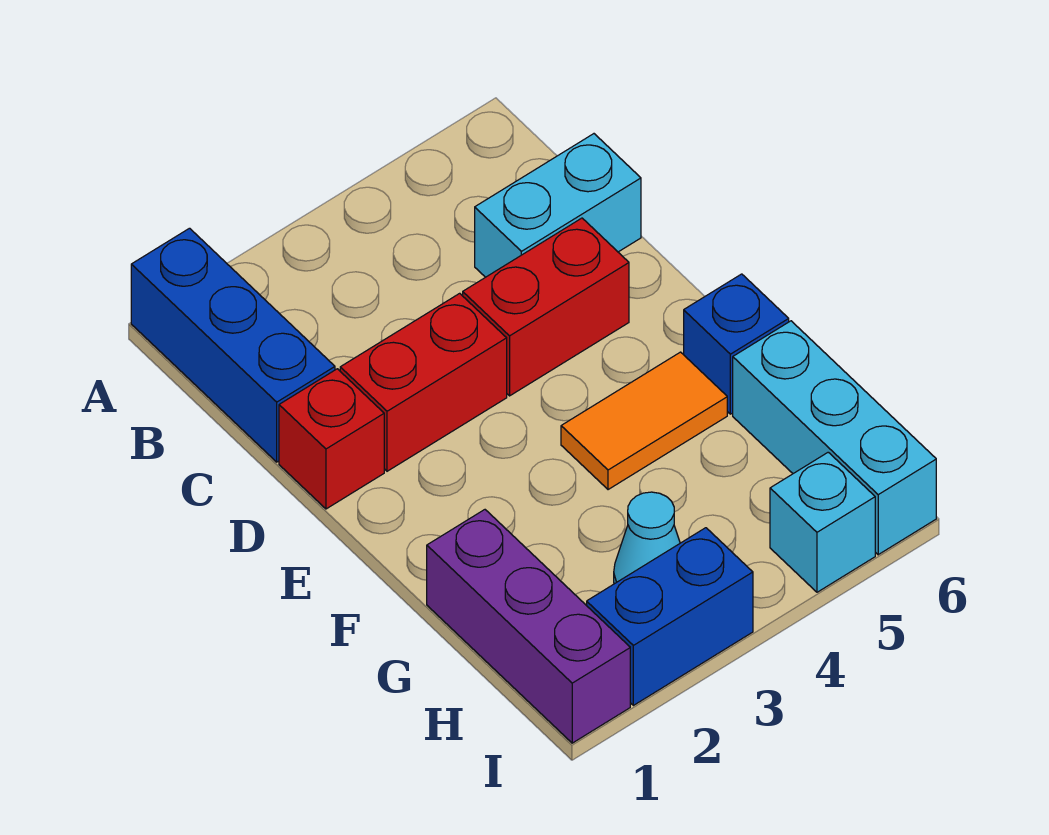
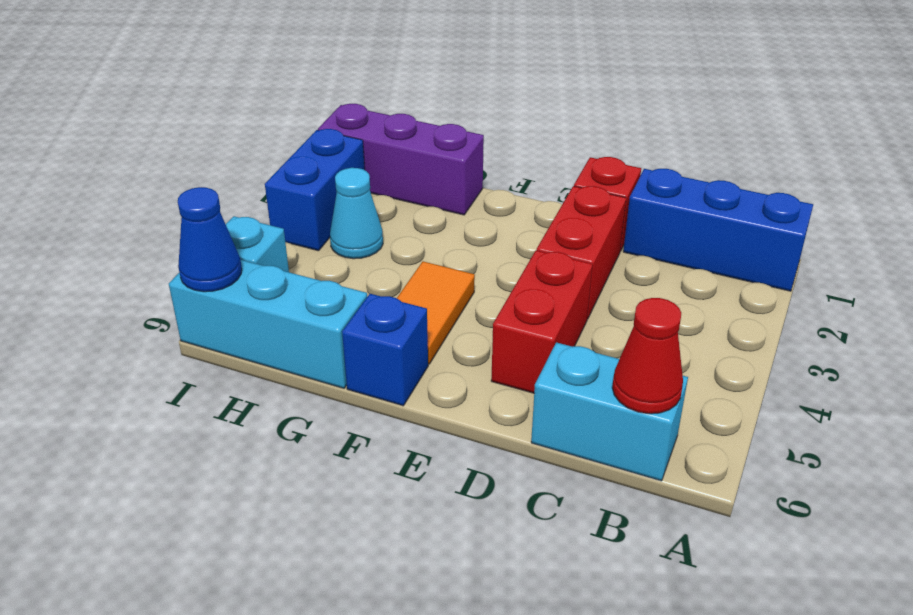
none -> red 1x1 cone [612,298,683,414]
cyan 1x2 brick [475,134,641,277] -> cyan 1x2 brick turned to [531,342,688,481]
none -> blue 1x1 cone [178,187,242,292]

